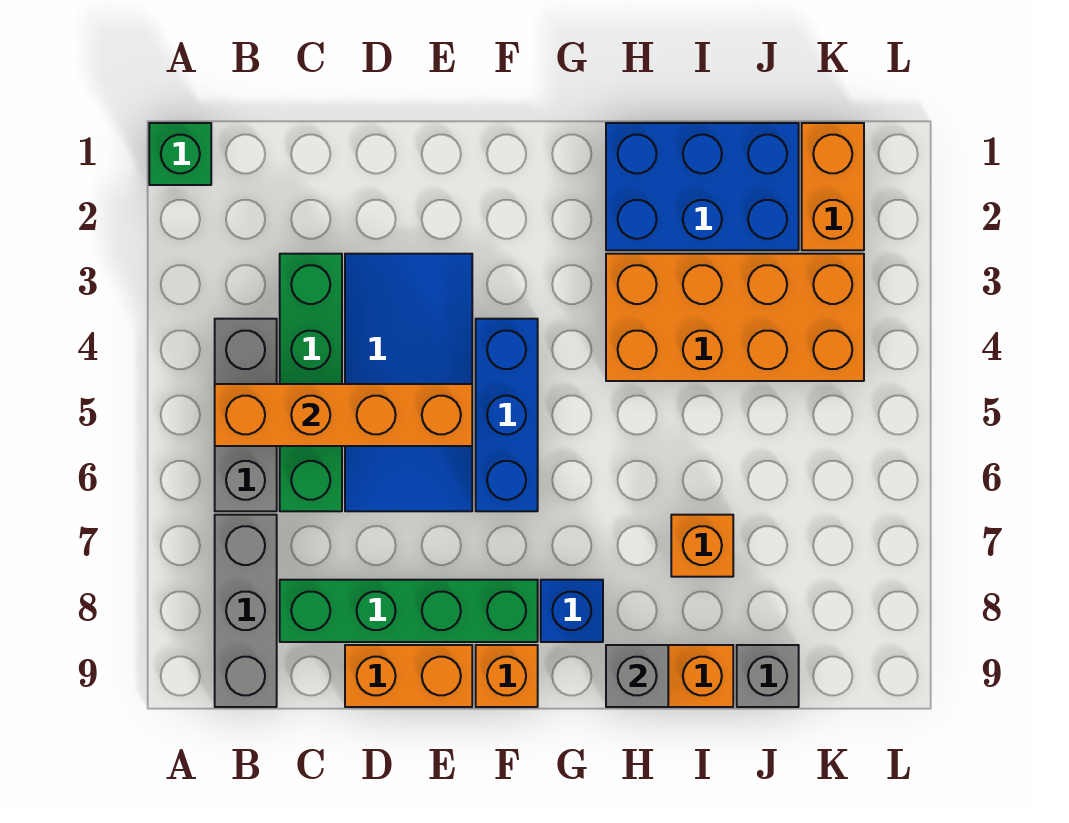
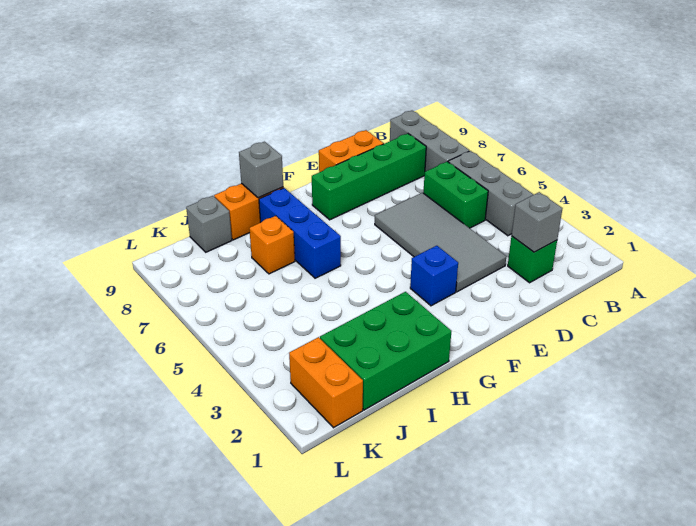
green 1x1 brick [149,123,211,185] -> green 1x1 brick moved to [508,236,557,283]
orange 1x4 brick [215,384,472,446] -> none
none -> grey 1x1 brick [512,192,563,252]
green 1x4 brick [280,254,342,511] -> green 1x2 brick [423,162,488,228]
blue 2x4 tile [345,254,472,511] -> grey 2x4 tile [375,193,506,292]
blue 1x3 brick [476,319,538,511] -> blue 1x3 brick moved to [259,188,341,278]
orange 1x1 brick [476,645,538,707] -> none
blue 1x1 brick [541,580,603,642] -> blue 1x1 brick moved to [410,246,458,306]
blue 2x3 brick [606,123,799,250] -> green 2x3 brick [320,292,451,410]
orange 2x4 brick [606,254,864,381] -> none

